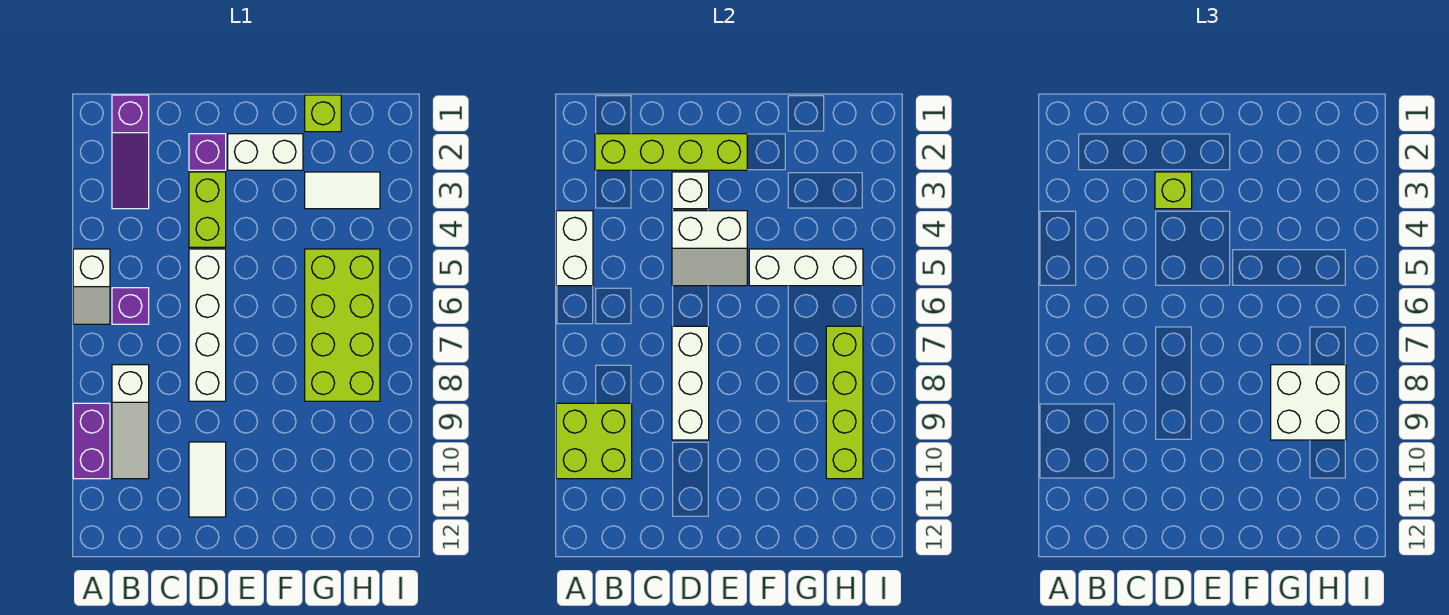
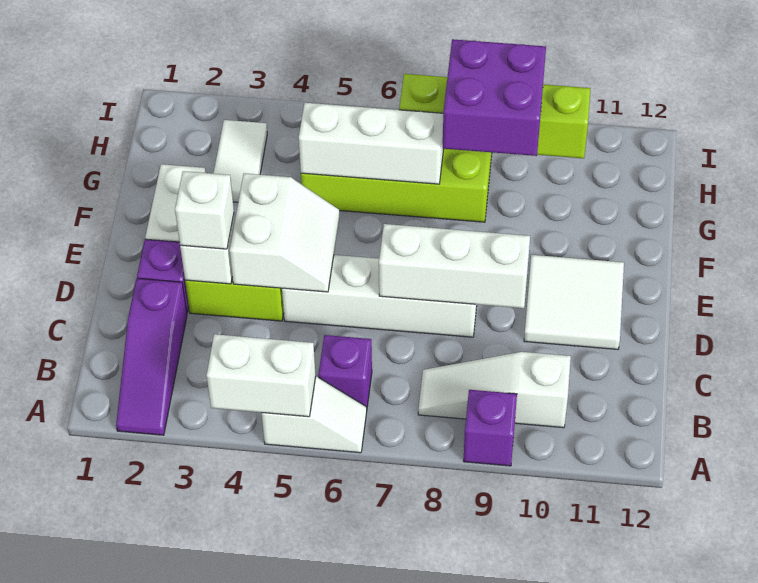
purple 1x2 brick [73,403,110,479] -> purple 1x1 brick [463,390,517,466]
lime 2x2 brick [556,403,632,479] -> none
purple 1x3 slope [112,95,149,209] -> purple 1x3 slope turned to [116,278,187,435]
lime 1x4 brick [595,134,747,170] -> none
white 1x3 slope [112,365,149,479] -> white 1x3 slope turned to [418,352,571,428]
lime 1x1 brick [1155,172,1192,209] -> white 1x1 brick [175,171,234,249]
white 1x2 tile [189,442,226,517] -> white 2x2 tile [524,255,624,349]
white 1x3 brick [749,249,863,286] -> white 1x3 brick turned to [299,103,444,184]
lime 1x1 brick [305,95,341,132] -> none
white 2x2 brick [1271,365,1346,440] -> purple 2x2 brick [443,39,546,156]

